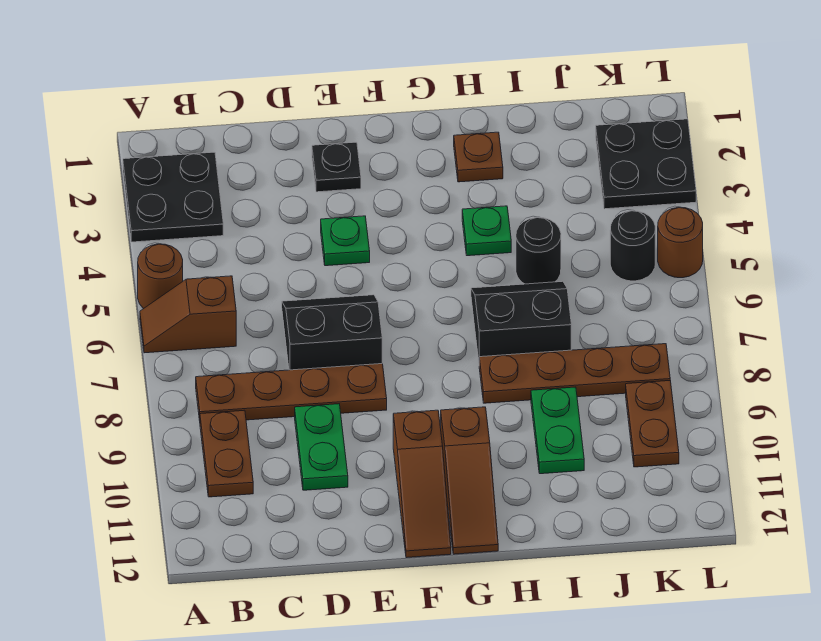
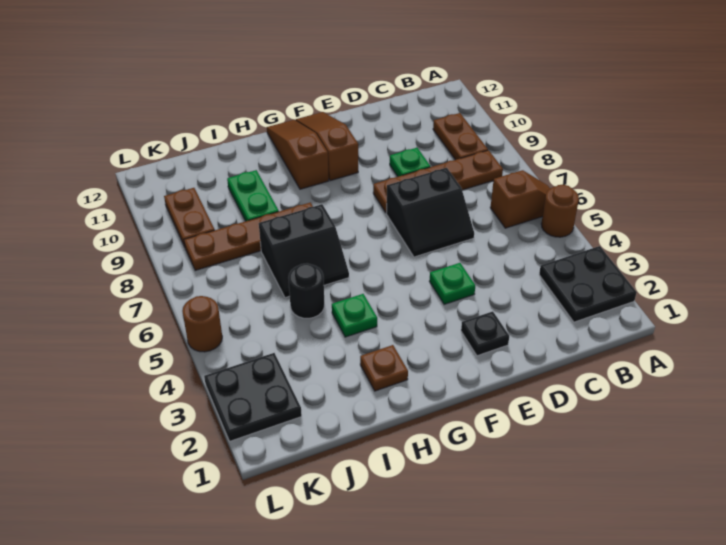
green 1x2 plate [295,404,348,490] -> green 1x1 plate [390,148,430,177]
black 1x1 round brick [610,211,655,281] -> none

